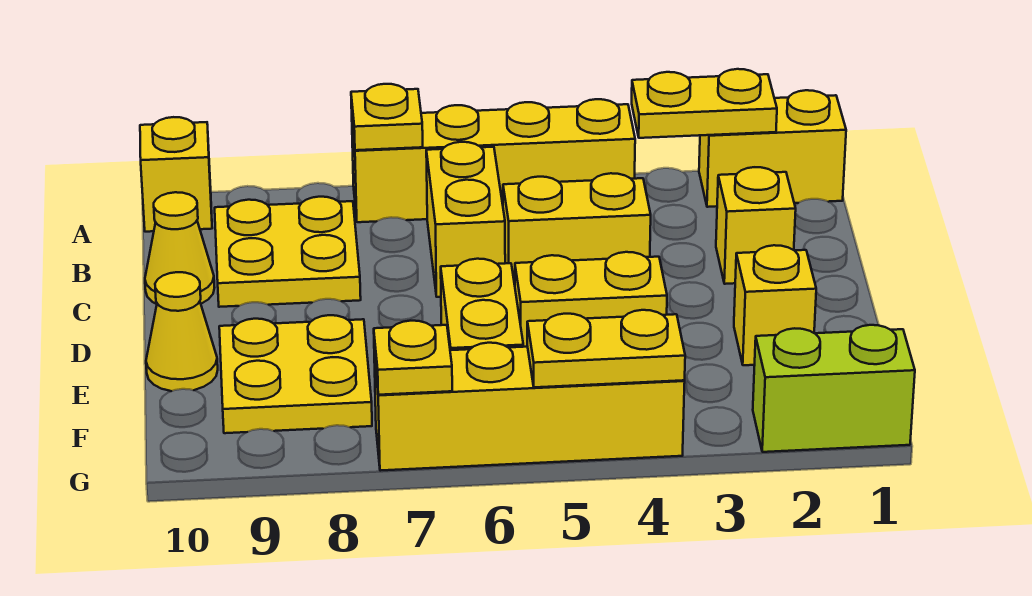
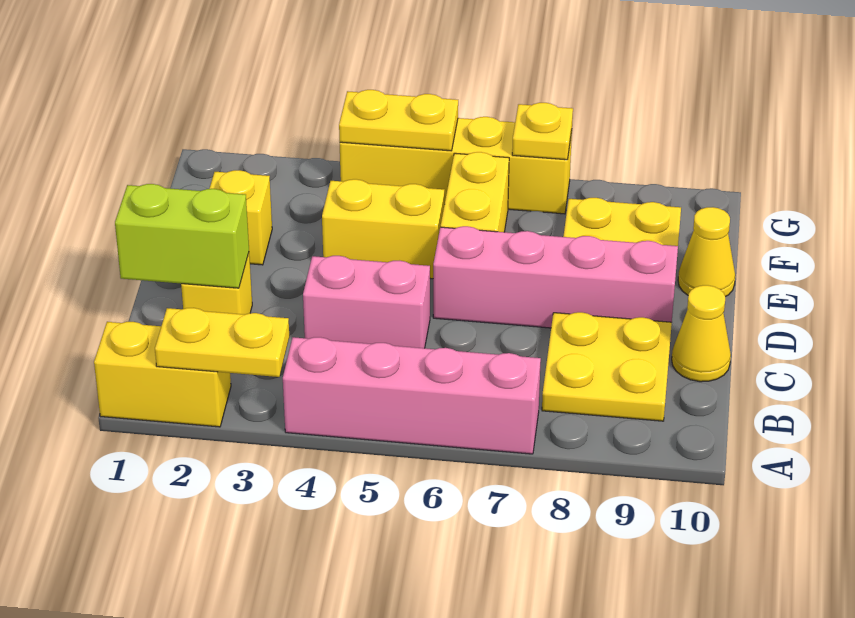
yellow 1x4 brick [352,99,635,222] -> pink 1x4 brick [283,337,541,454]
yellow 1x1 plate [351,84,423,150] -> none
yellow 1x1 brick [140,117,212,232] -> none
yellow 1x2 brick [426,142,505,297] -> none
yellow 1x2 brick [503,173,651,285] -> pink 1x2 brick [303,256,430,348]
none -> pink 1x4 brick [433,226,678,328]
lime 1x2 brick [753,325,915,452] -> lime 1x2 brick moved to [115,184,249,288]

